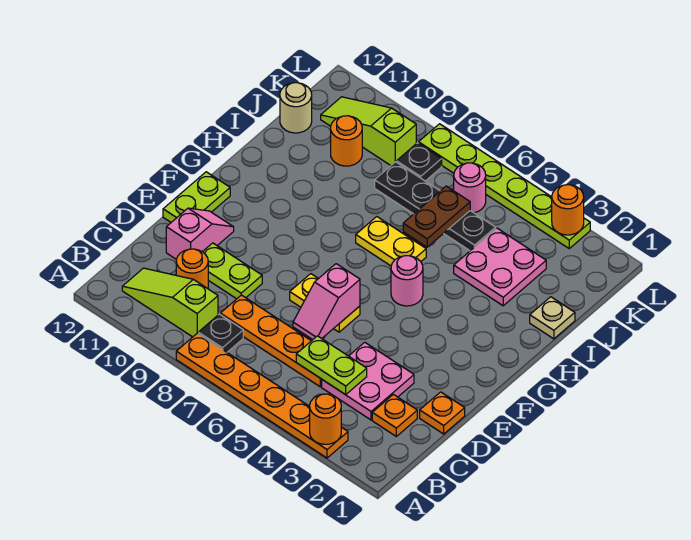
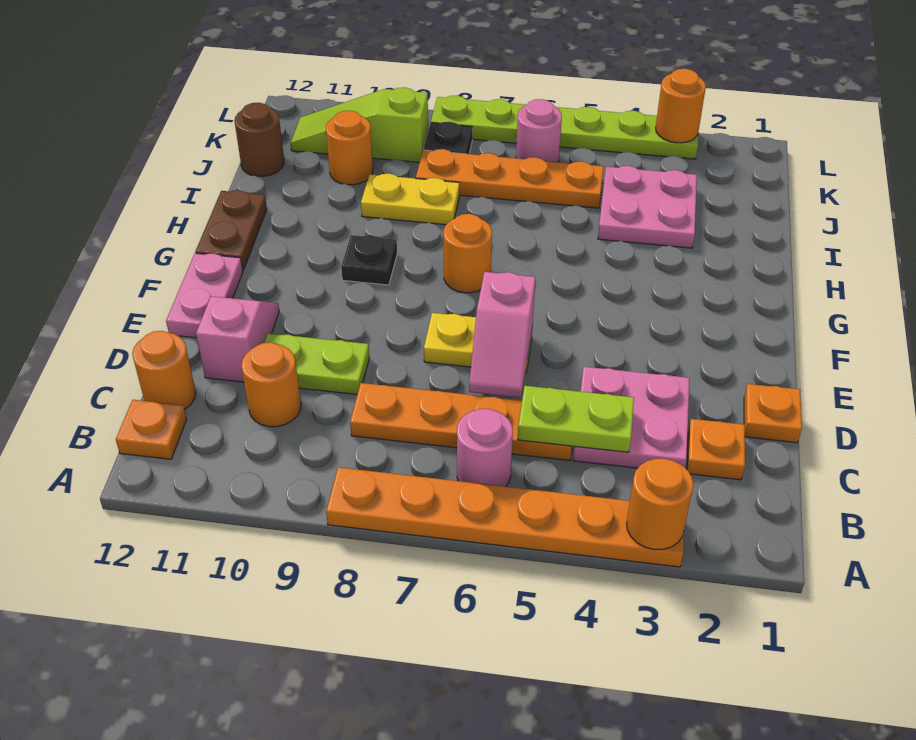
black 1x1 plate [198,314,243,352] -> black 1x1 plate moved to [341,235,397,285]
lime 1x3 slope [122,268,218,337] -> none
none -> orange 1x1 plate [116,400,187,459]
none -> orange 1x1 round brick [132,331,196,409]
lime 1x2 plate [163,172,230,222] -> pink 1x2 plate [166,253,243,338]
pink 1x1 round brick [391,256,423,306] -> pink 1x1 round brick moved to [457,409,513,487]
none -> orange 1x1 round brick [444,214,492,293]
yellow 1x2 plate [356,217,426,266] -> yellow 1x2 plate moved to [361,174,459,225]
tan 1x1 plate [530,297,575,339] -> none
brown 1x2 plate [403,186,470,247] -> brown 1x2 plate moved to [195,190,267,270]
black 1x4 plate [375,162,496,251] -> orange 1x4 plate [416,149,603,208]
tan 1x1 round brick [280,83,312,133] -> brown 1x1 round brick [235,103,284,176]

